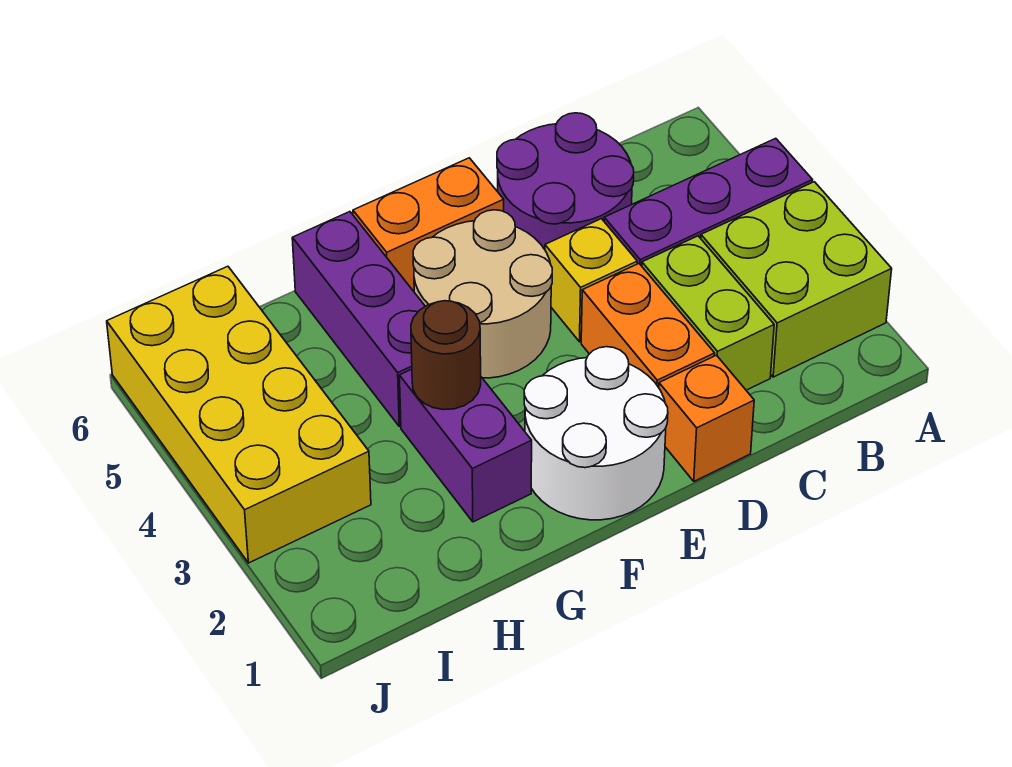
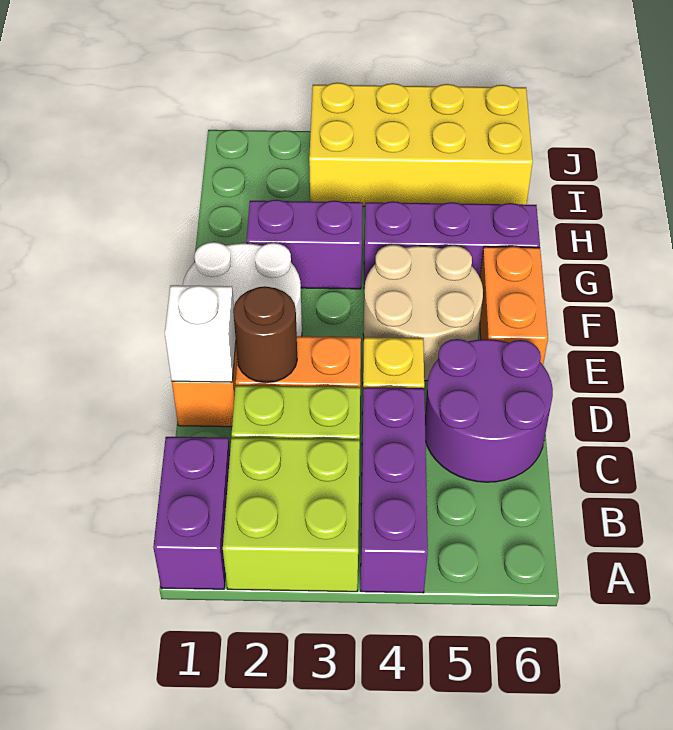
none -> purple 1x2 brick [153,437,230,589]
none -> white 1x1 brick [165,285,236,382]
brown 1x1 round brick [411,301,481,410] -> brown 1x1 round brick moved to [233,286,297,383]

